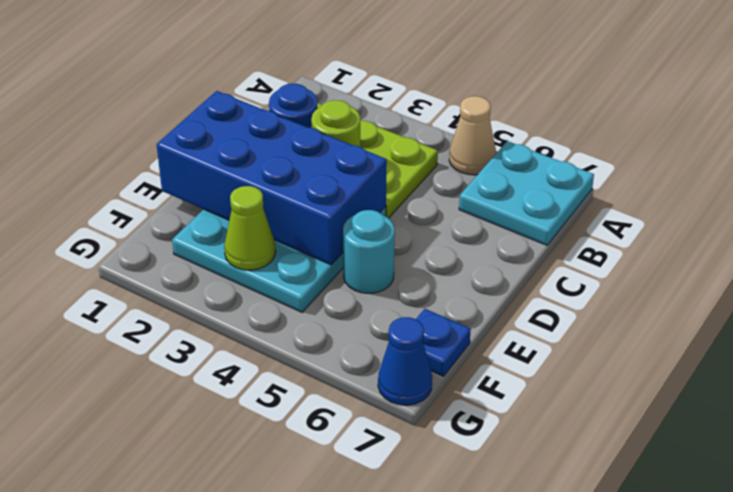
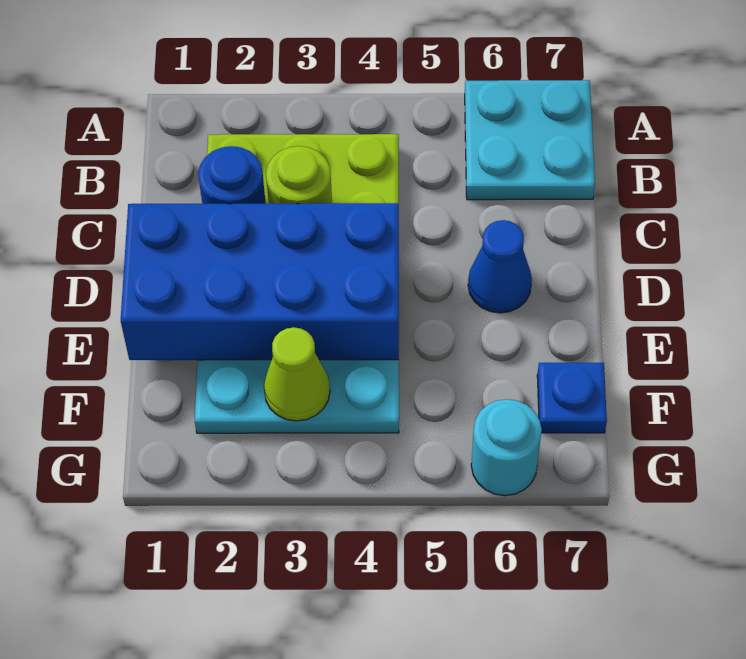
tan 1x1 cone [449,96,496,175] -> none
cyan 1x1 round brick [343,210,395,293] -> cyan 1x1 round brick moved to [471,399,542,496]
blue 1x1 cone [378,317,432,405] -> blue 1x1 cone moved to [468,220,532,313]

